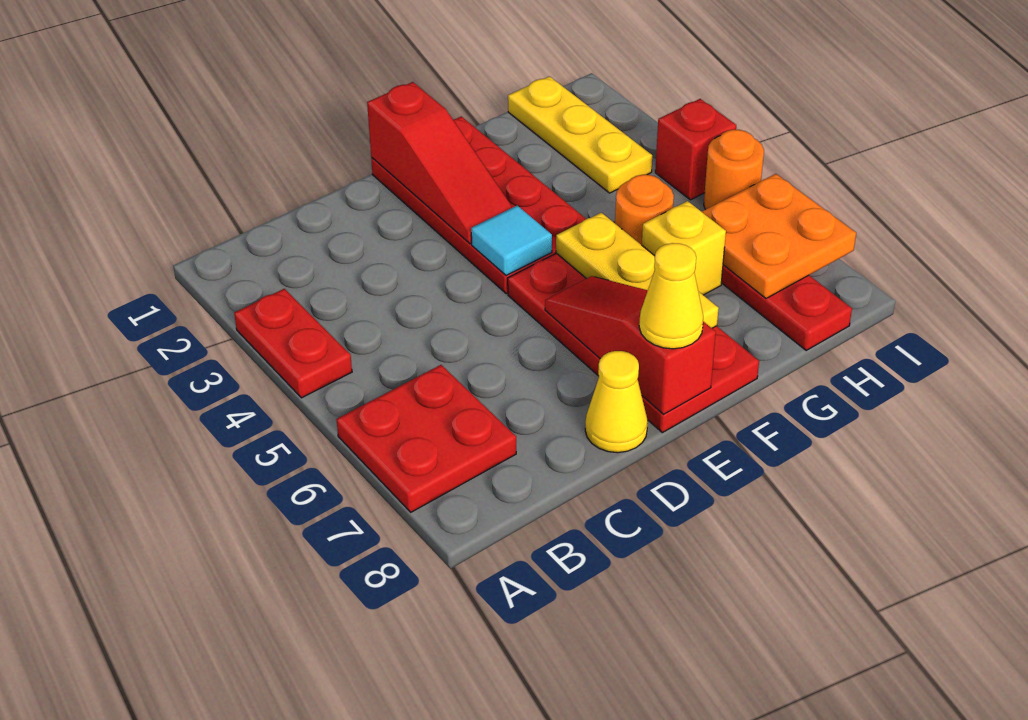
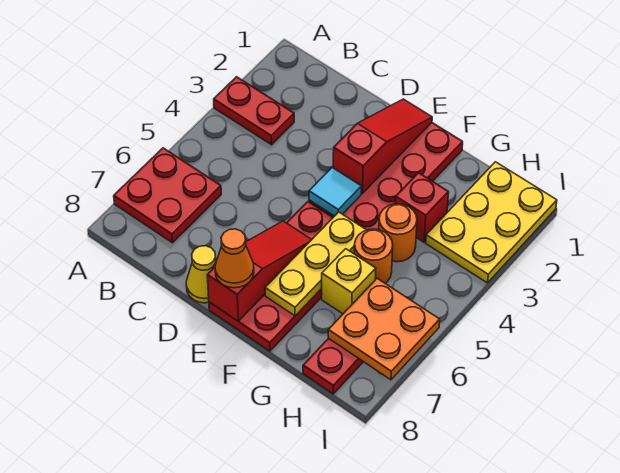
red 1x2 plate [234,289,352,398] -> red 1x2 plate turned to [214,77,294,145]
red 1x3 slope [367,82,513,244] -> red 1x3 slope turned to [333,99,432,193]
yellow 1x1 cone [639,243,703,349] -> orange 1x1 cone [215,229,254,288]
yellow 1x3 plate [508,76,652,193] -> yellow 2x3 plate [426,162,557,283]
red 1x1 brick [655,99,736,200] -> red 1x1 brick moved to [395,173,449,242]
orange 1x1 round brick [704,130,764,210] -> orange 1x1 round brick moved to [378,204,417,262]

